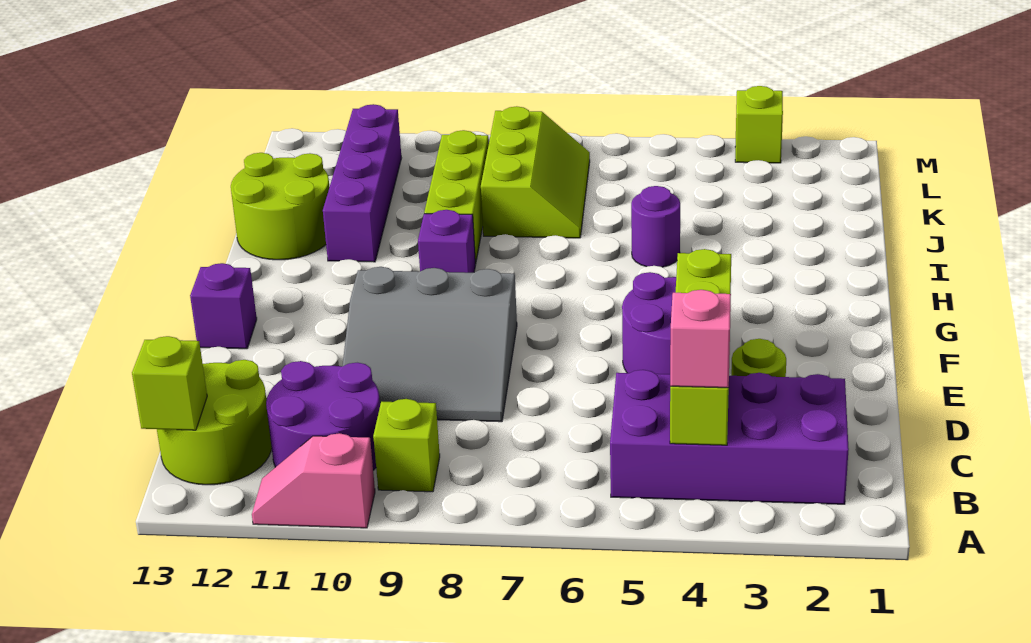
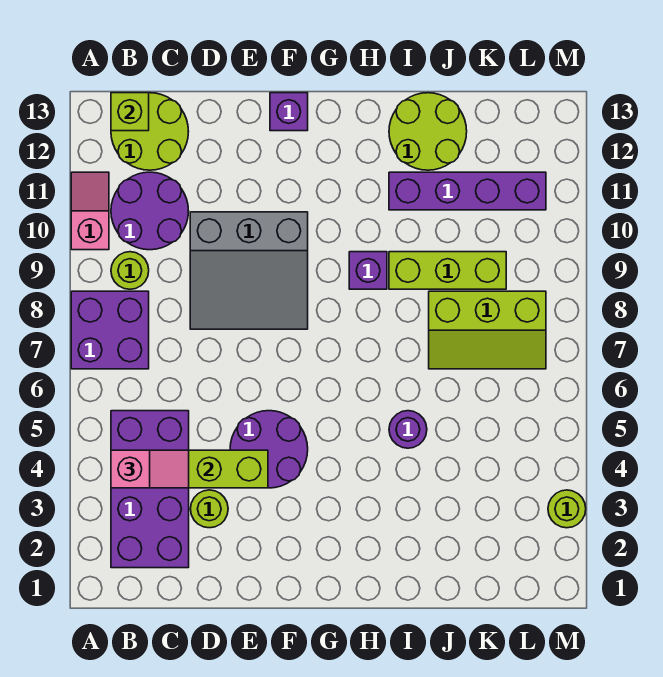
none -> purple 2x2 brick [71,291,149,369]
lime 1x1 brick [373,399,440,492] -> lime 1x1 round brick [111,252,149,289]
grey 3x3 slope [343,267,517,422] -> grey 3x3 slope turned to [190,212,308,329]
lime 1x1 brick [735,86,783,163] -> lime 1x1 round brick [548,490,586,528]

